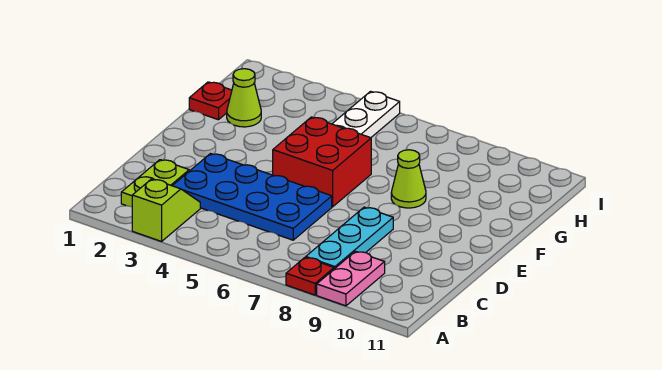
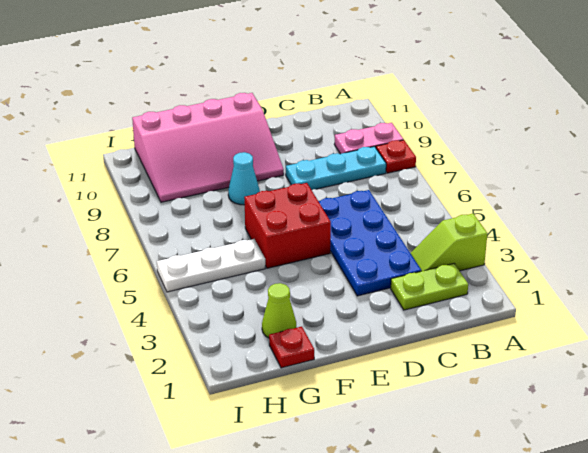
none -> pink 3x4 slope [132,93,284,202]
lime 1x1 cone [391,150,426,208] -> cyan 1x1 cone [228,152,260,205]

